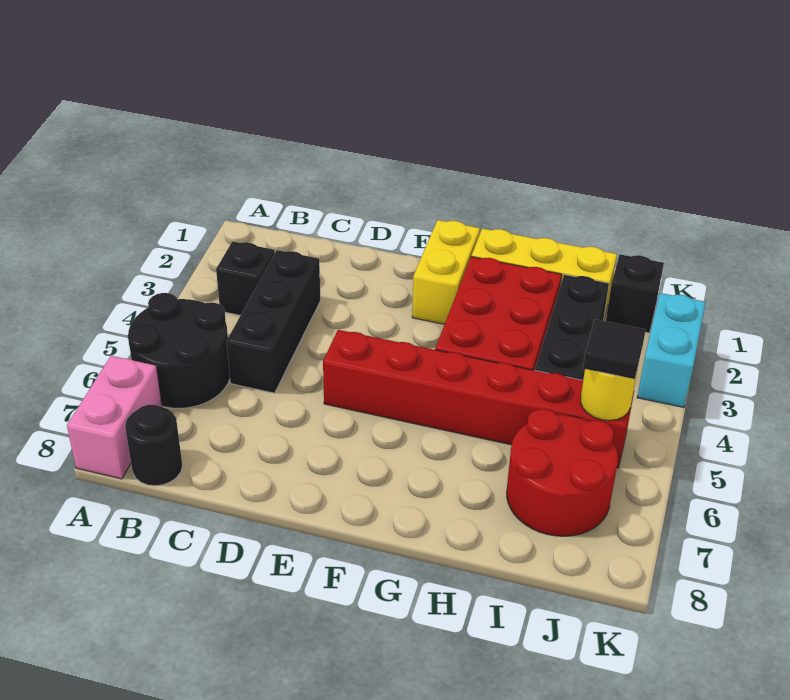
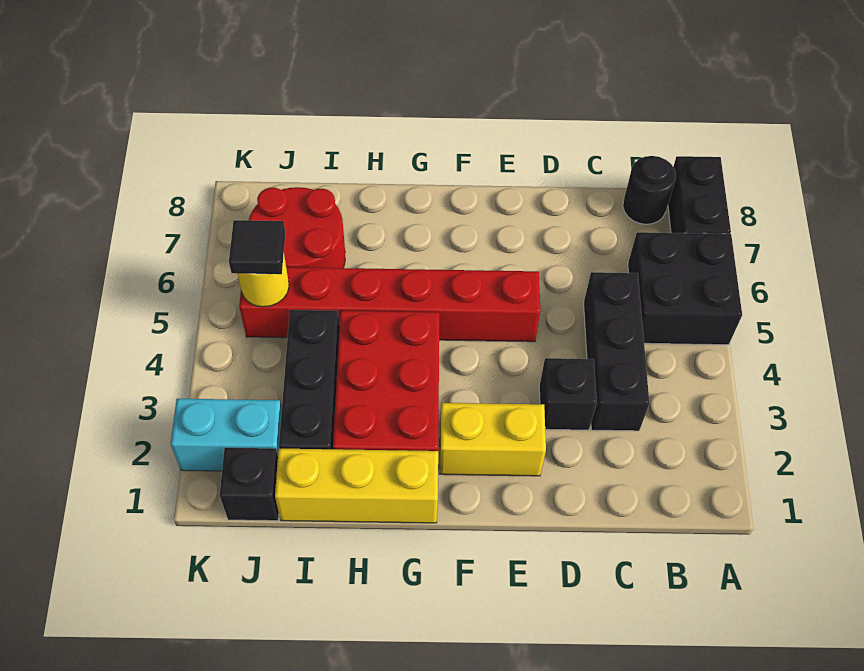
black 2x2 round brick [128,293,230,408] -> black 2x2 brick [628,232,742,345]
pink 1x2 brick [67,356,162,479] -> black 1x2 brick [668,156,731,234]
black 1x1 brick [216,241,275,315] -> black 1x1 brick moved to [539,358,597,430]
yellow 1x2 brick [412,220,480,324] -> yellow 1x2 brick turned to [440,403,546,476]
cyan 1x2 brick [637,293,706,407] -> cyan 1x2 brick turned to [171,399,282,471]

